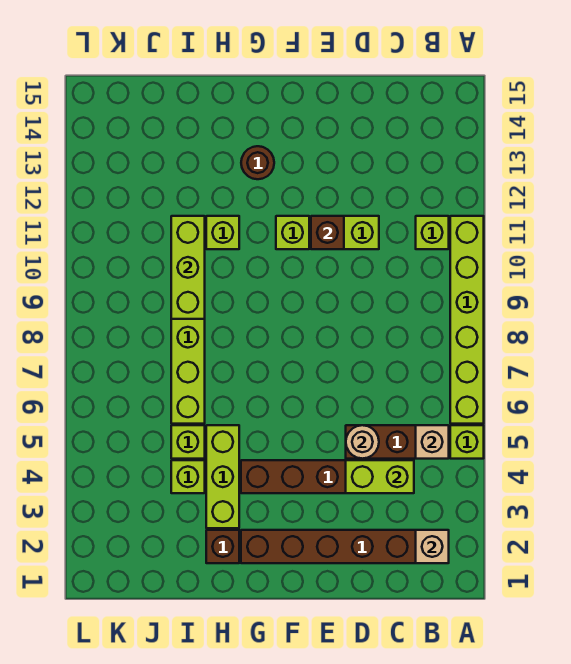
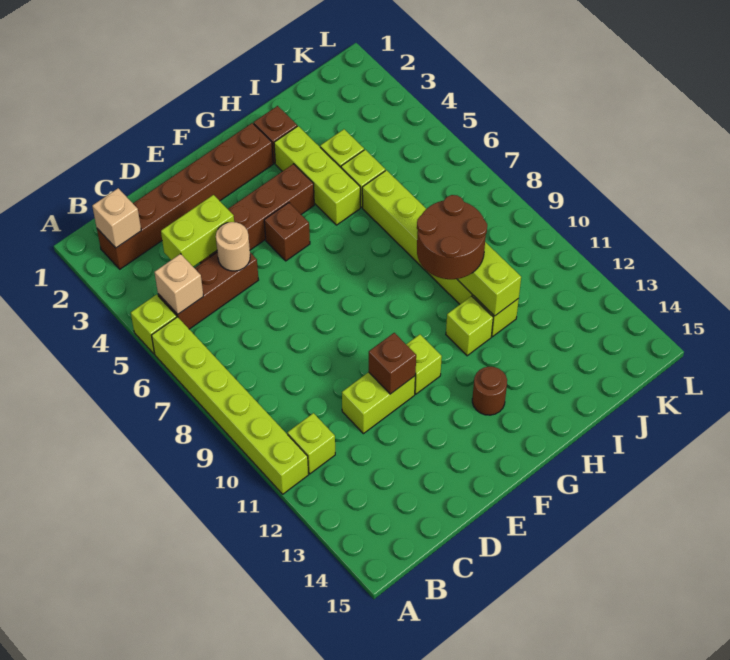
none -> brown 1x1 brick [264,203,310,261]
none -> brown 2x2 round brick [417,195,487,279]

